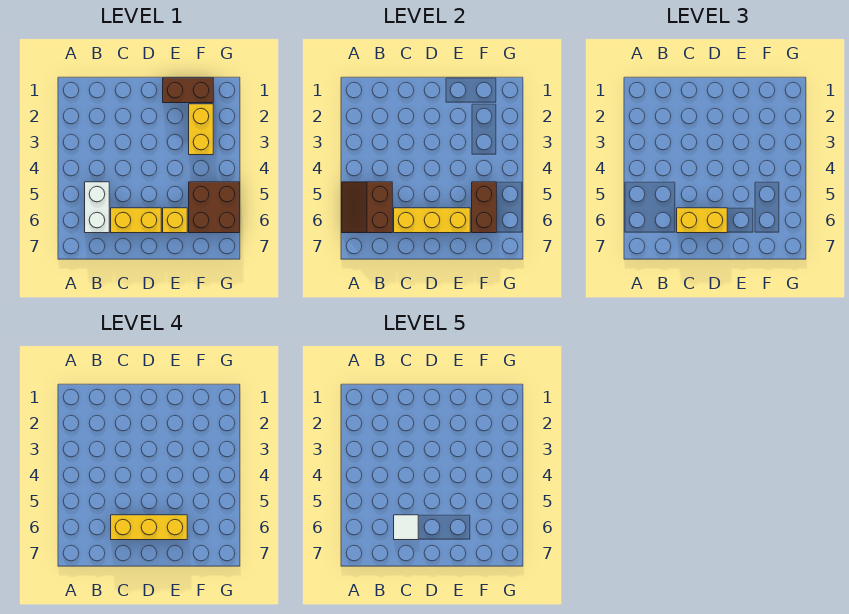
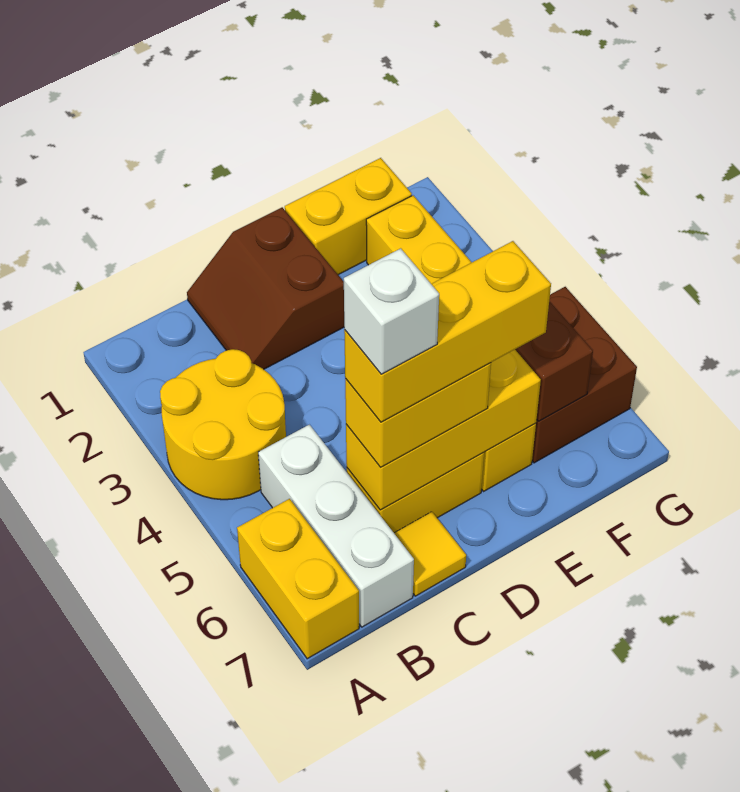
none -> yellow 2x2 round brick [160,349,286,500]
brown 2x2 slope [342,182,392,233] -> brown 2x2 slope moved to [187,207,344,369]
none -> yellow 1x2 brick [237,499,359,659]
white 1x2 brick [85,182,109,233] -> white 1x3 brick [258,425,414,627]
white 1x1 tile [394,515,418,540] -> white 1x1 brick [344,248,439,374]
none -> yellow 1x1 tile [394,512,466,596]
brown 1x2 brick [163,78,213,103] -> yellow 1x2 brick [285,158,412,275]

